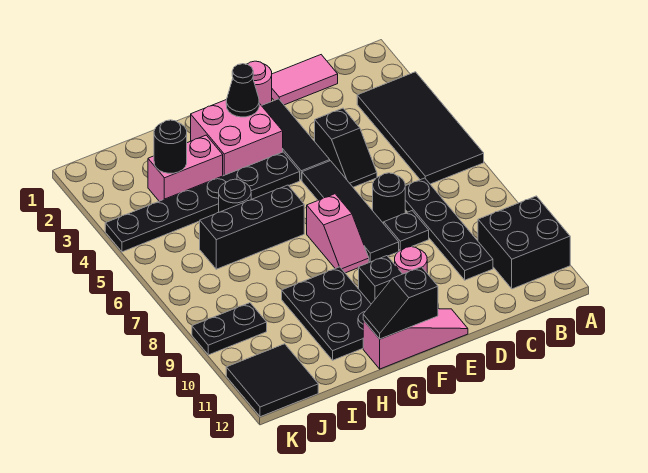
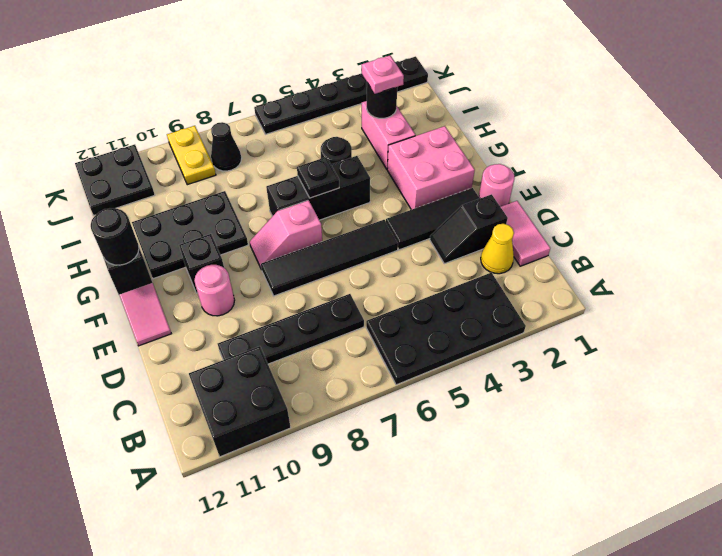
black 2x4 tile [357,72,484,184] -> black 2x4 plate [366,272,526,385]
none -> yellow 1x1 cone [481,224,514,274]
black 1x2 slope [315,108,377,187] -> black 1x2 slope moved to [430,194,508,264]
black 1x1 round brick [373,173,405,224] -> black 1x1 round brick moved to [91,208,139,265]
black 1x1 plate [384,211,429,250] -> black 1x1 plate moved to [297,157,339,198]
black 1x1 cone [226,64,259,117] -> black 1x1 cone moved to [211,122,242,171]
black 1x6 plate [105,152,300,252] -> black 1x6 plate turned to [254,56,428,134]
black 1x3 brick [200,185,304,269] -> black 1x3 brick turned to [266,156,370,220]
none -> pink 1x1 plate [362,56,404,94]
black 1x2 plate [192,303,267,355] -> yellow 1x2 plate [167,126,216,185]
black 2x2 tile [226,344,318,417] -> black 2x2 plate [75,144,155,215]

